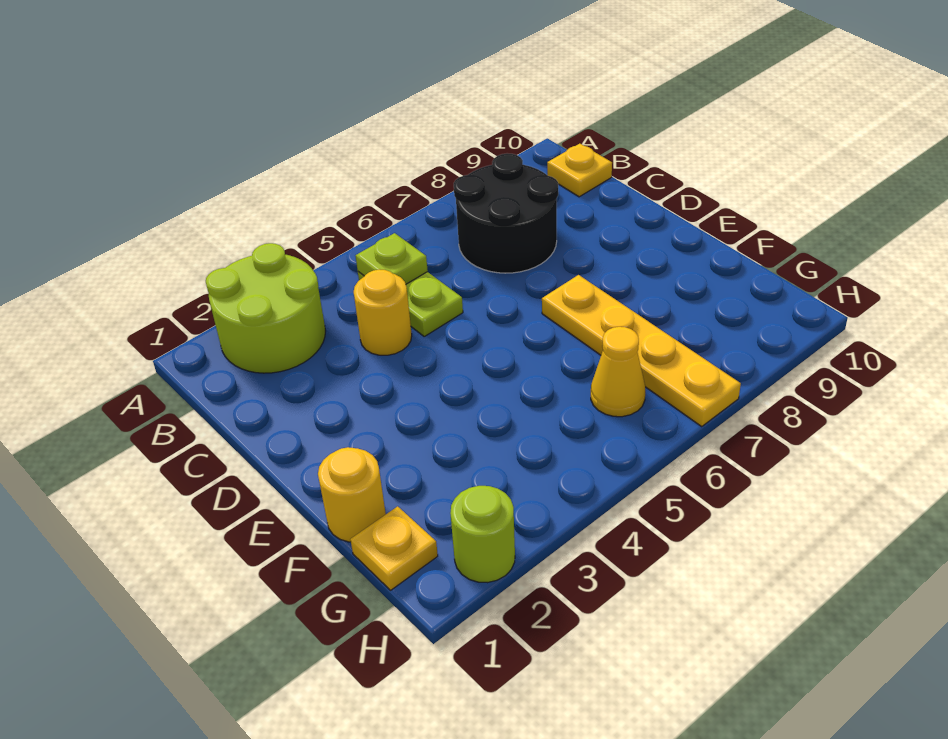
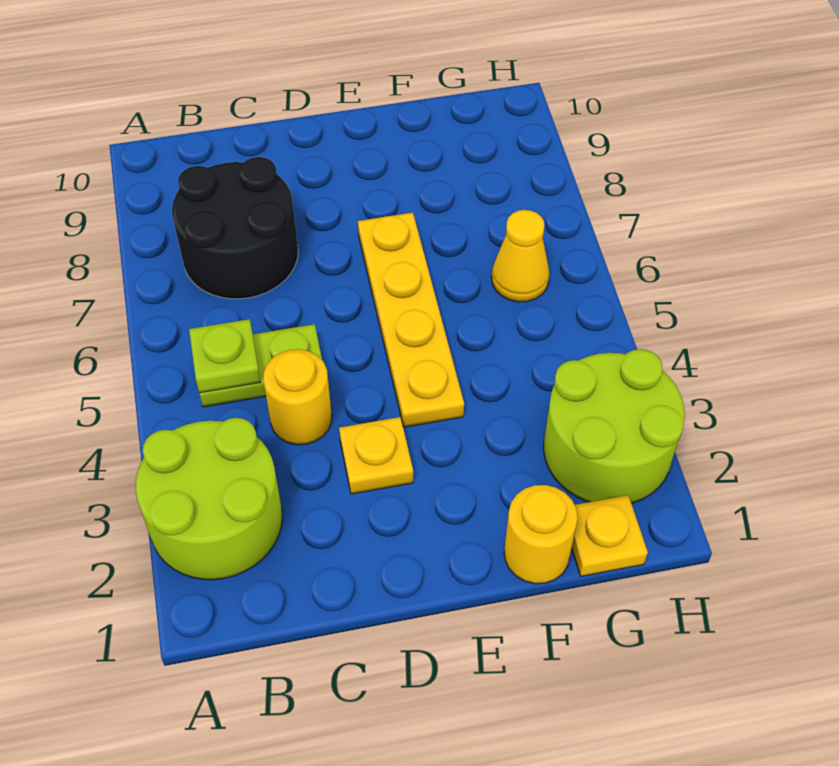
yellow 1x1 plate [547,144,612,197] -> yellow 1x1 plate moved to [339,417,413,494]
yellow 1x4 plate [542,275,741,426] -> yellow 1x4 plate turned to [358,213,464,427]
lime 1x1 round brick [450,486,515,583] -> lime 2x2 round brick [544,349,685,503]

